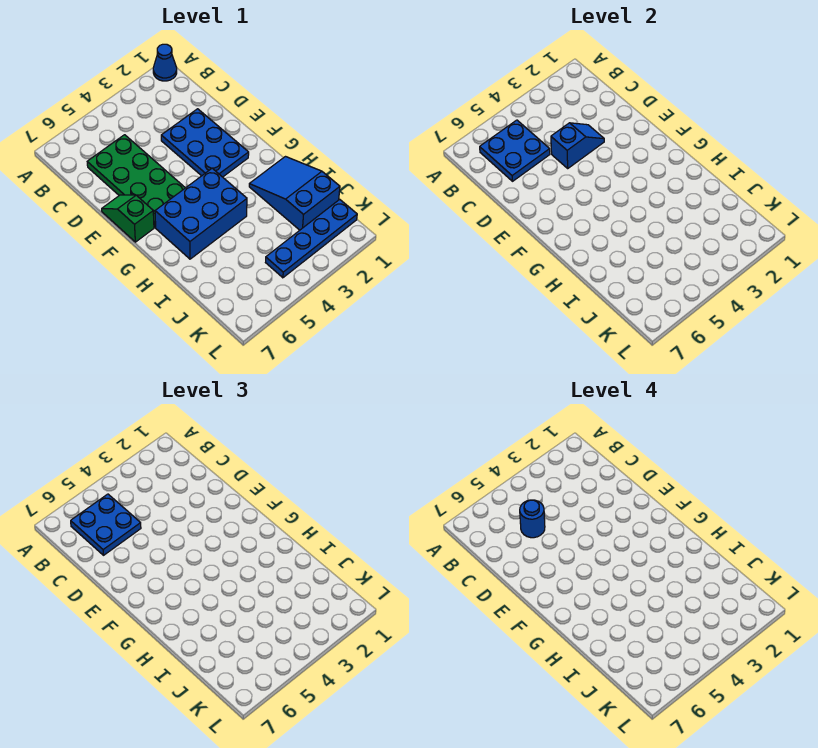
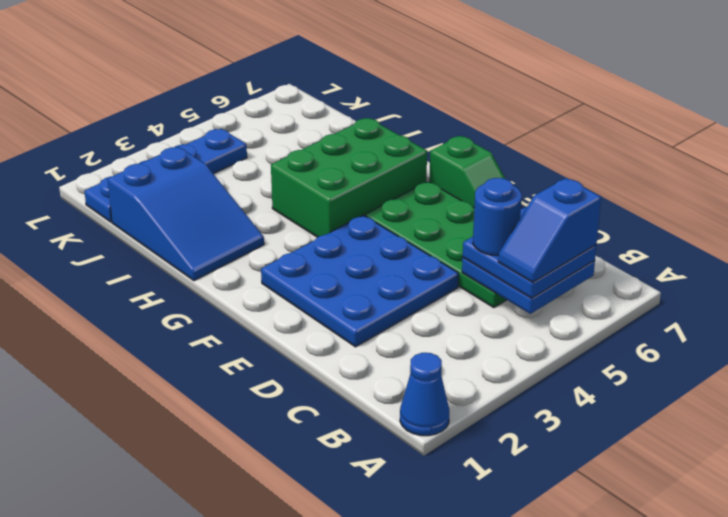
blue 2x3 plate [161,109,249,177] -> blue 3x3 plate [261,215,459,347]
blue 1x2 slope [551,123,604,168] -> blue 1x2 slope moved to [498,178,601,282]
blue 2x3 brick [155,168,247,259] -> green 2x3 brick [271,118,427,237]

